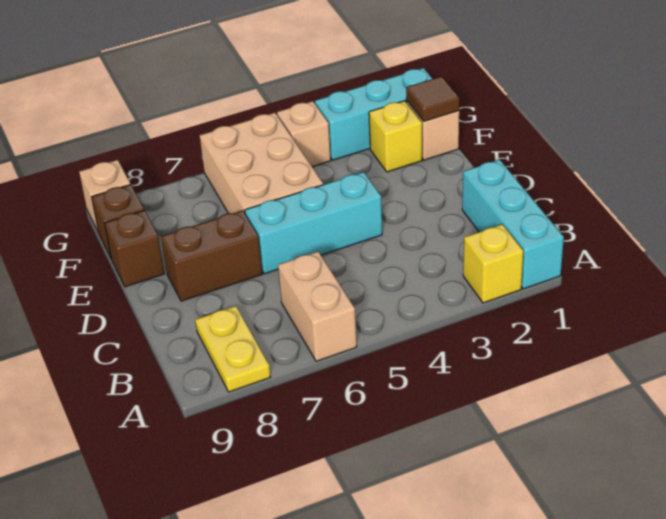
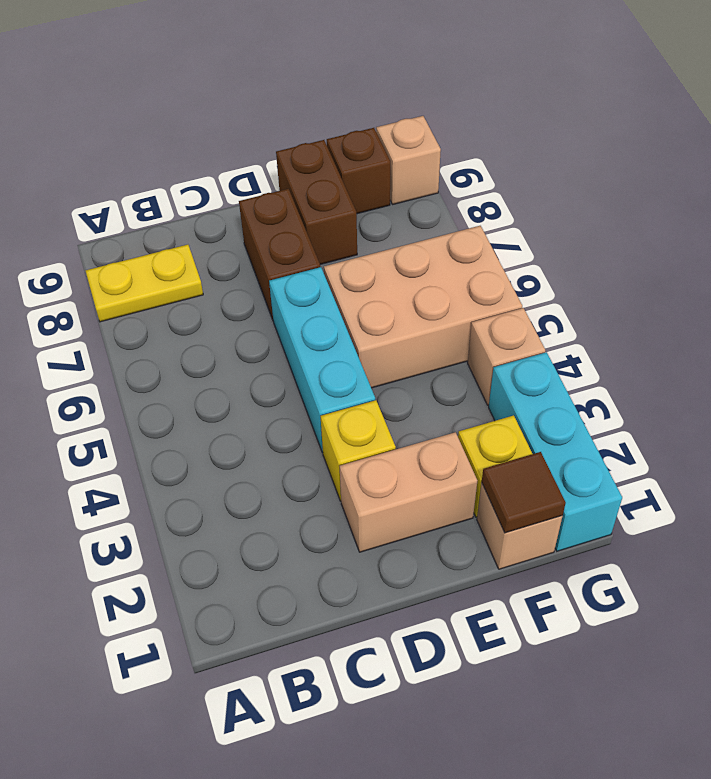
cyan 1x3 brick [462,160,564,289] -> none
yellow 1x1 brick [463,224,523,303] -> yellow 1x1 brick moved to [321,400,396,501]
tan 1x2 brick [278,252,357,361] -> tan 1x2 brick moved to [340,432,477,552]
brown 1x1 brick [105,210,164,287] -> brown 1x2 brick [276,140,357,264]

